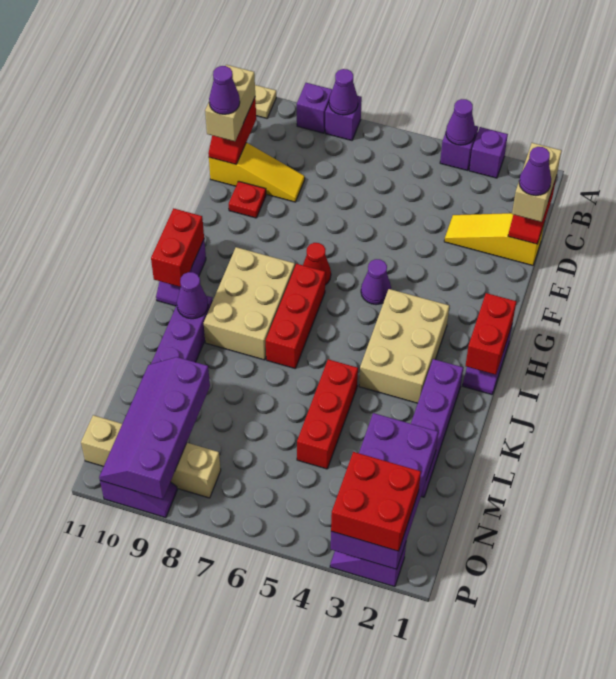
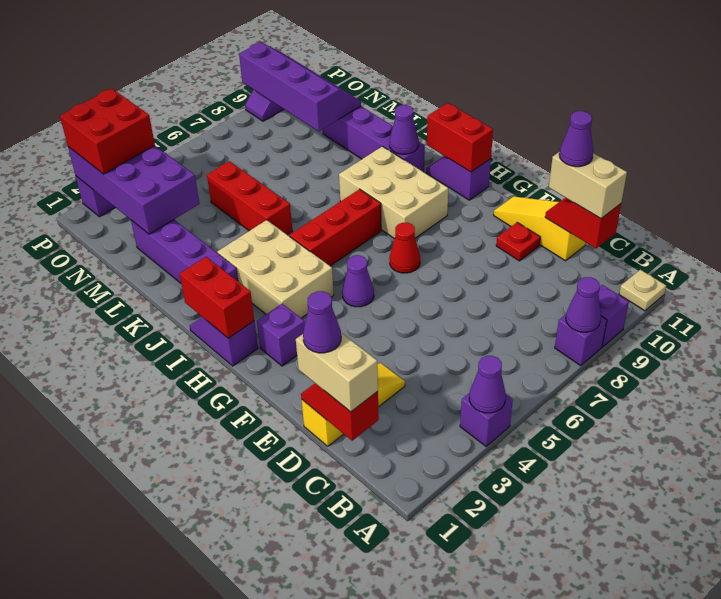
purple 1x1 brick [469,127,508,178] -> purple 1x1 brick moved to [257,304,305,366]
yellow 1x3 slope [209,143,305,202] -> yellow 1x3 slope turned to [494,196,585,261]
red 1x3 brick [266,264,325,368] -> red 1x3 brick turned to [289,189,381,266]
tan 1x4 brick [81,415,221,498] -> none

